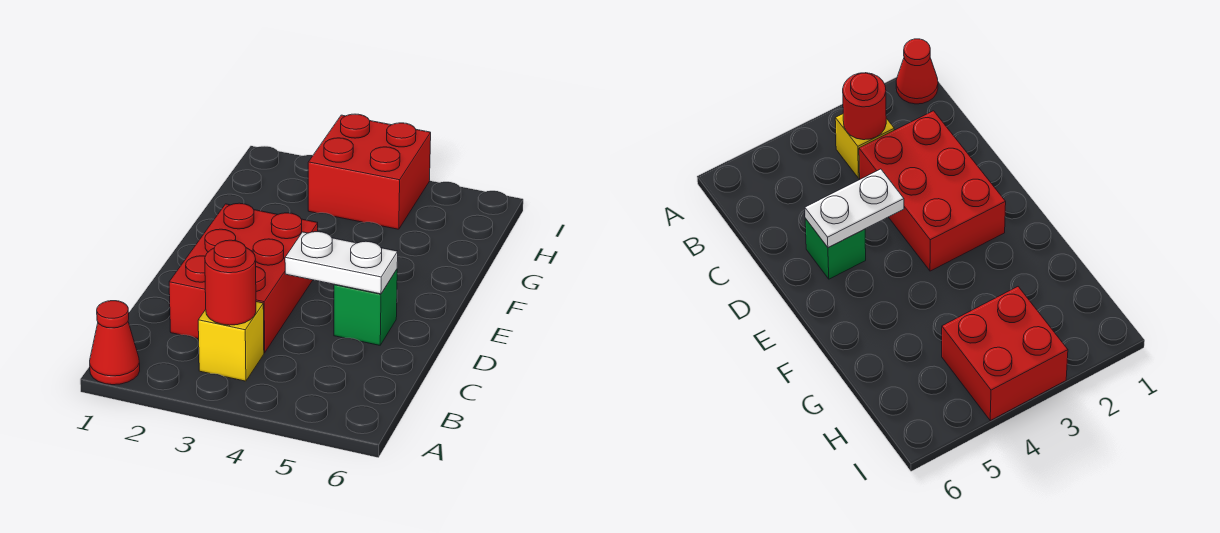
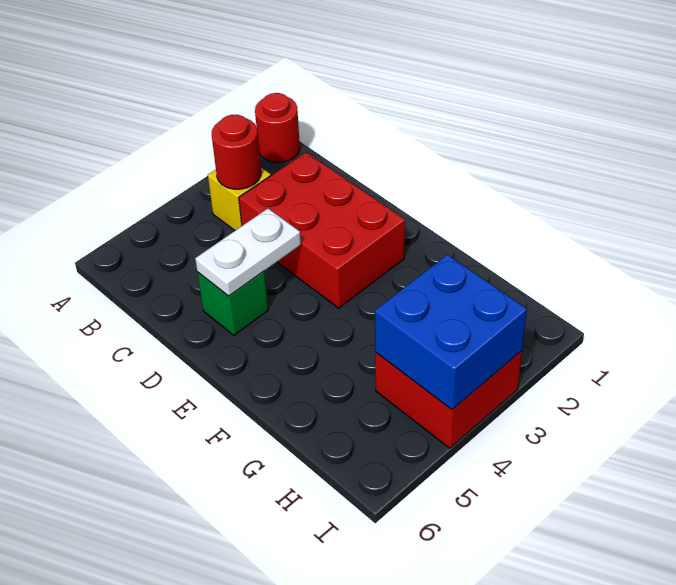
red 1x1 cone [90,301,140,385] -> red 1x1 round brick [255,93,300,162]
none -> blue 2x2 brick [375,255,527,410]

